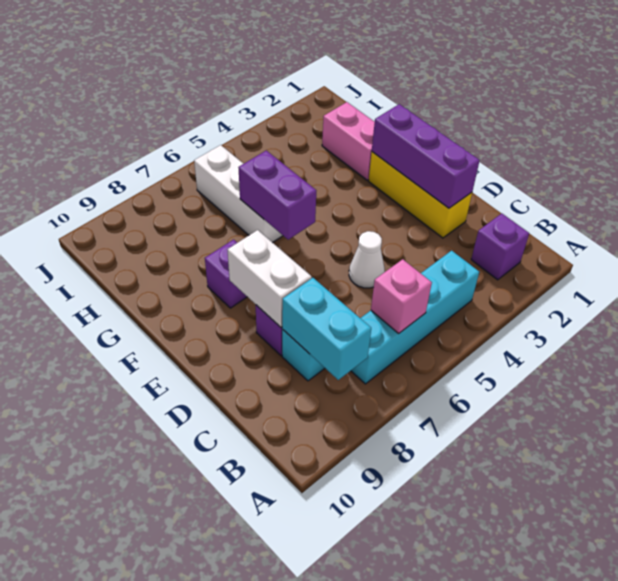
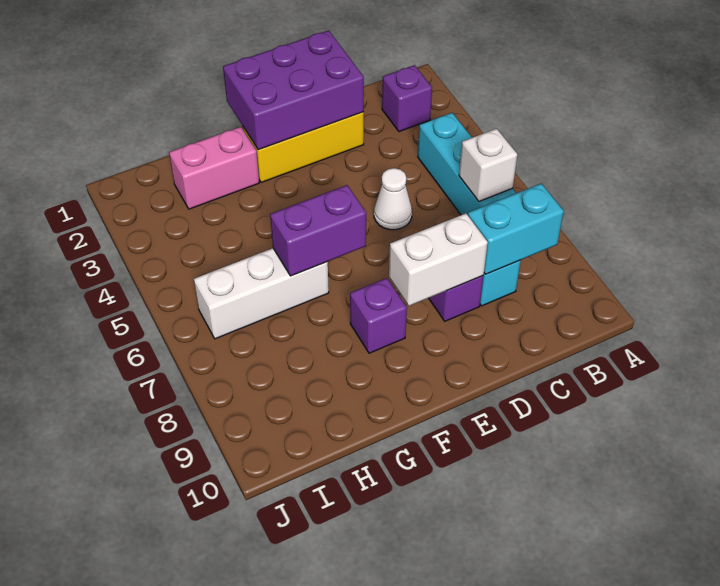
pink 1x1 brick [371,259,432,333] -> white 1x1 brick [459,129,517,201]
purple 1x3 brick [372,104,480,208] -> purple 2x3 brick [223,30,364,150]

